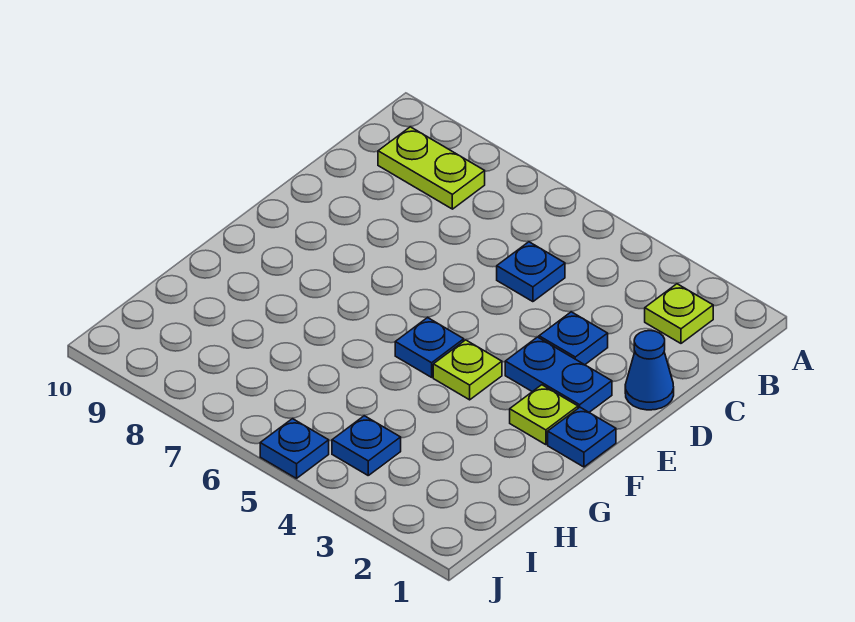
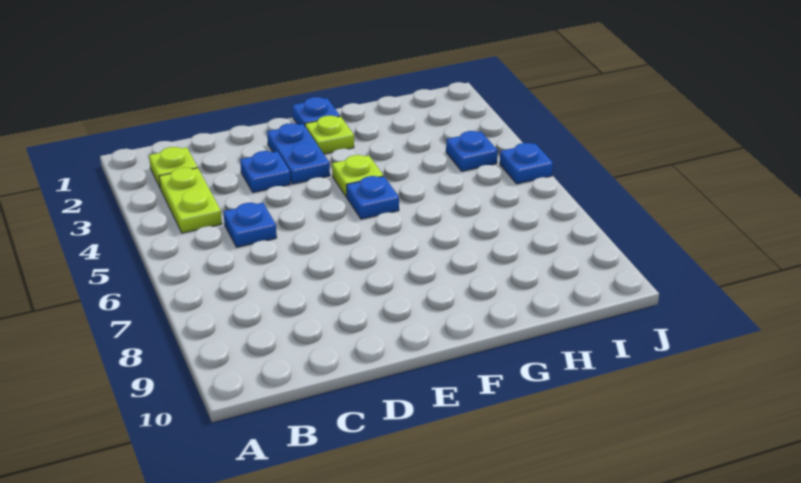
lime 1x2 plate [378,127,485,209] -> lime 1x2 plate moved to [159,168,222,233]
blue 1x1 cone [625,331,674,410] -> none

